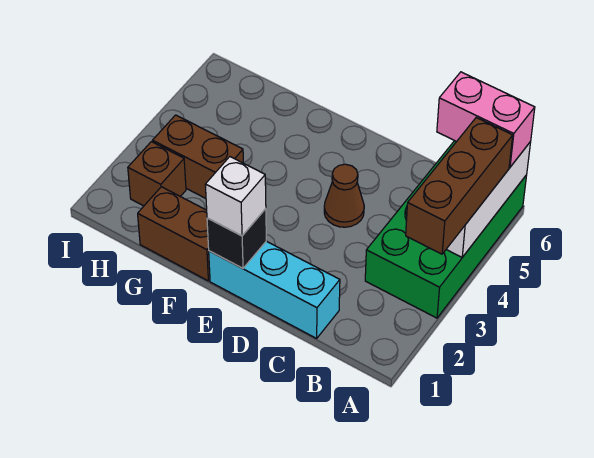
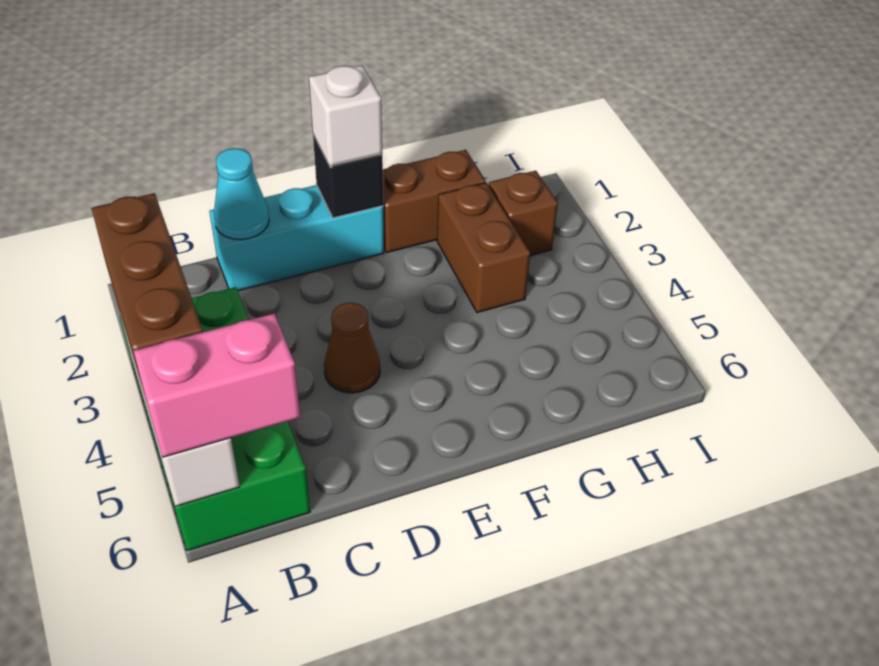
none -> cyan 1x1 cone [214,148,269,240]
brown 1x2 brick [153,115,243,198] -> brown 1x2 brick turned to [437,183,530,313]

